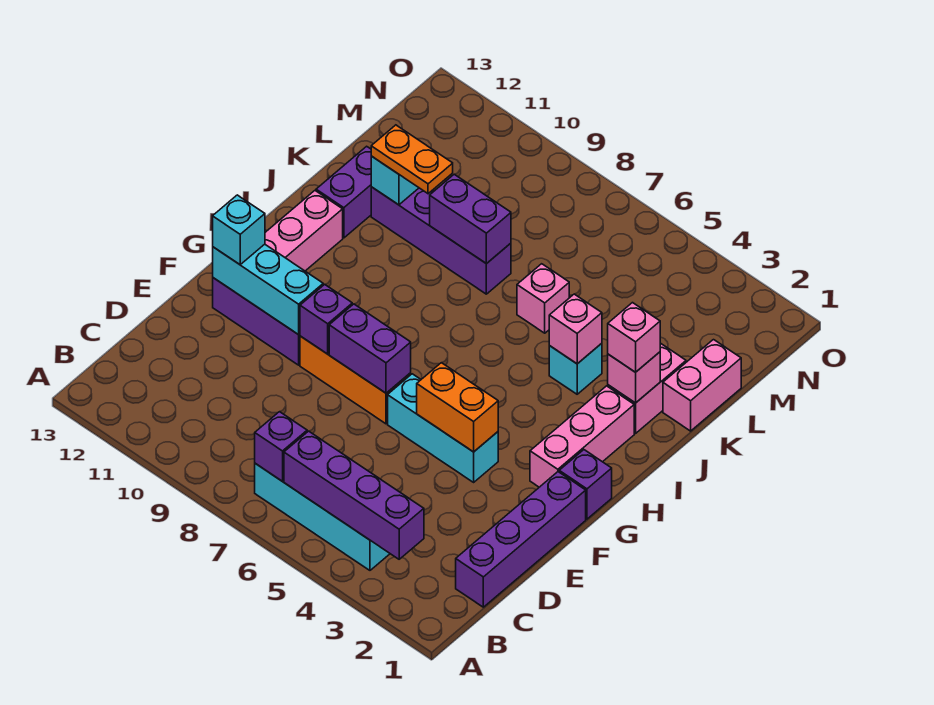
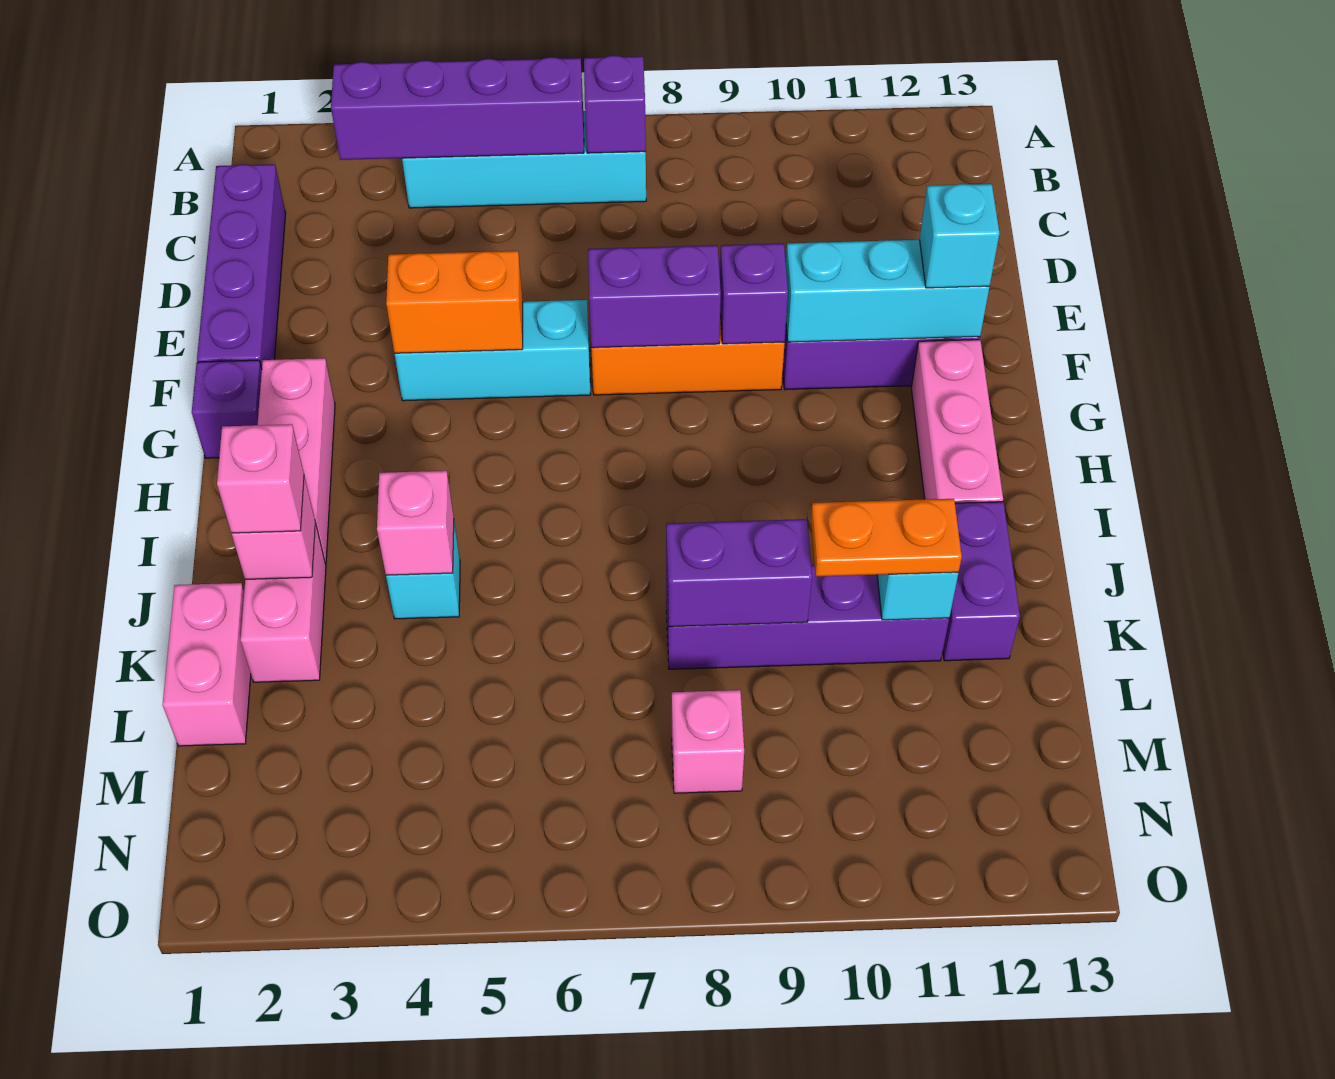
pink 1x1 brick [517,264,569,333] -> pink 1x1 brick moved to [672,690,744,793]

